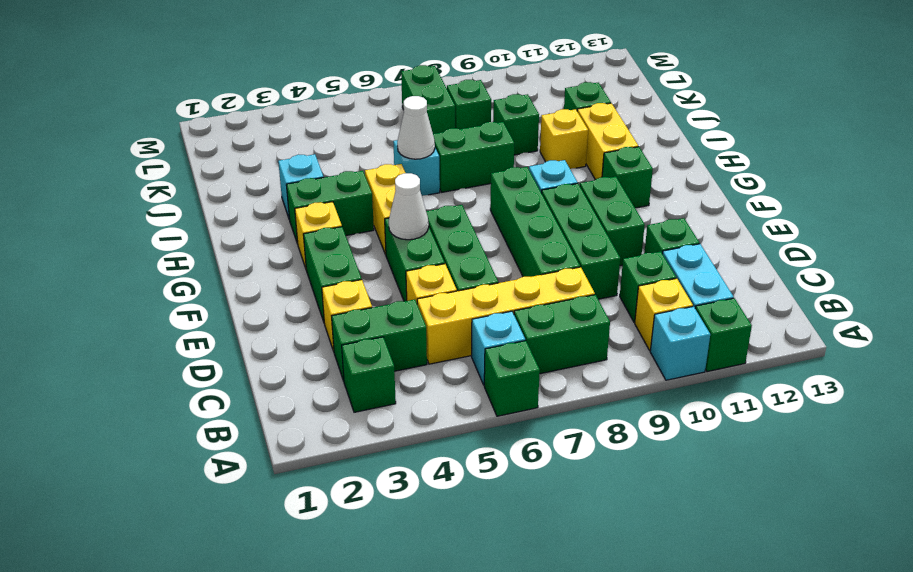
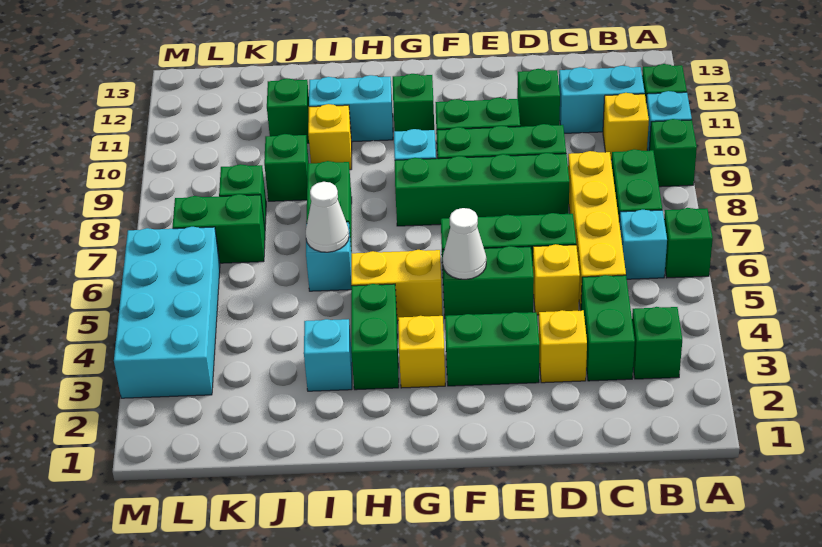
green 1x1 brick [620,252,676,322] -> green 1x1 brick moved to [649,119,697,187]
yellow 1x2 brick [577,103,638,180] -> cyan 1x2 brick [309,75,393,142]
none -> cyan 2x4 brick [114,227,220,398]

